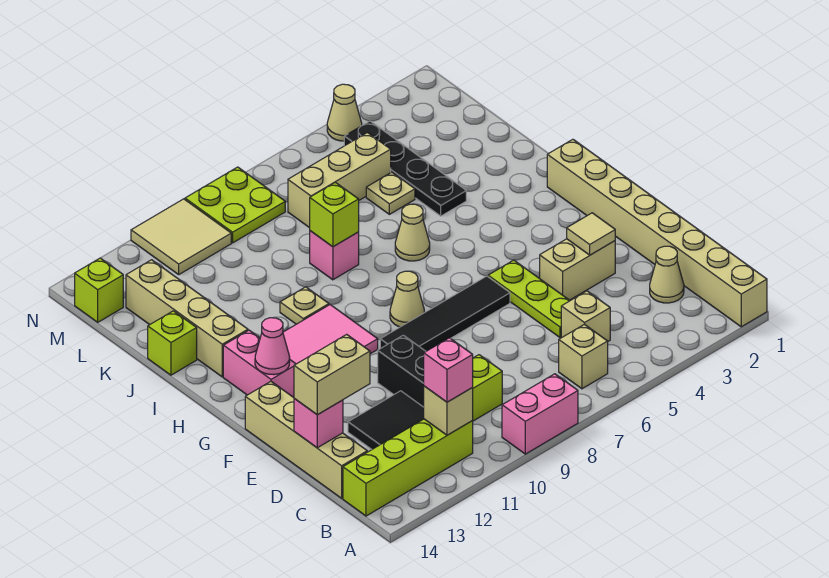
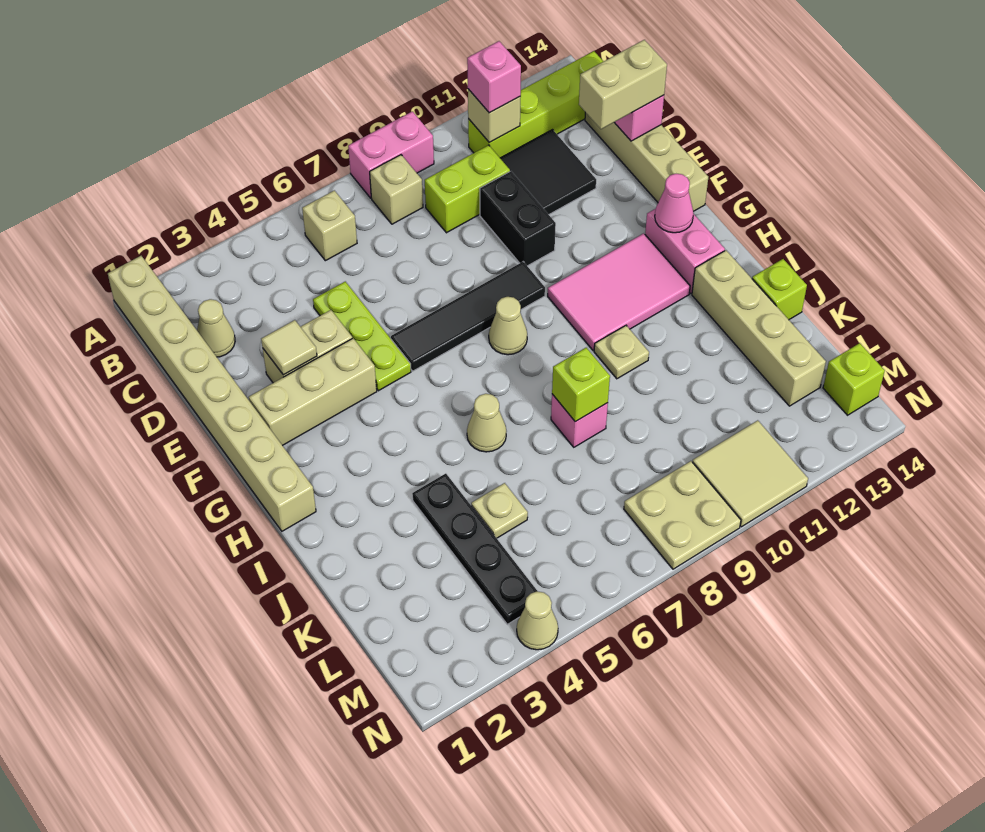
tan 1x1 brick [561,291,610,341] -> tan 1x1 brick moved to [370,155,423,224]
tan 1x3 brick [288,133,391,228] -> tan 1x3 brick moved to [249,338,377,446]
lime 2x2 plate [185,167,285,243] -> tan 2x2 plate [624,461,741,569]

